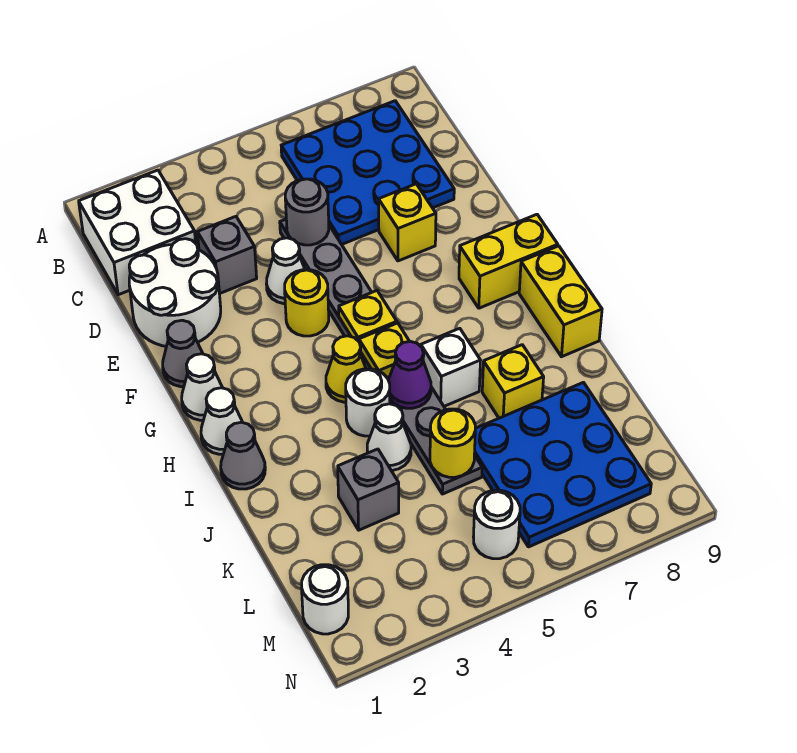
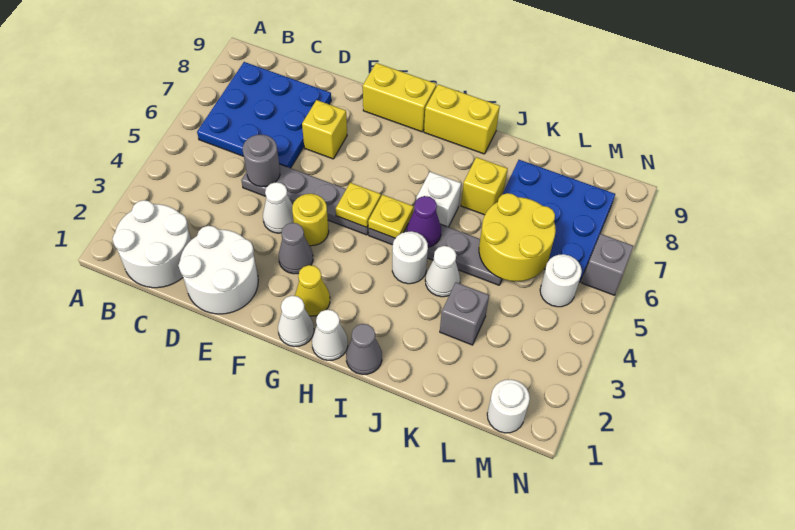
white 2x2 brick [79,170,196,295] -> white 2x2 round brick [113,200,191,288]
grey 1x1 brick [197,217,257,294] -> grey 1x1 brick moved to [582,234,634,295]
grey 1x1 cone [163,320,203,387] -> grey 1x1 cone moved to [279,223,313,274]
yellow 1x2 brick [459,214,558,308] -> yellow 1x2 brick turned to [363,63,436,132]
yellow 1x1 cone [326,336,366,402] -> yellow 1x1 cone moved to [295,265,330,316]
yellow 1x1 round brick [430,409,475,477] -> yellow 2x2 round brick [479,193,556,281]

